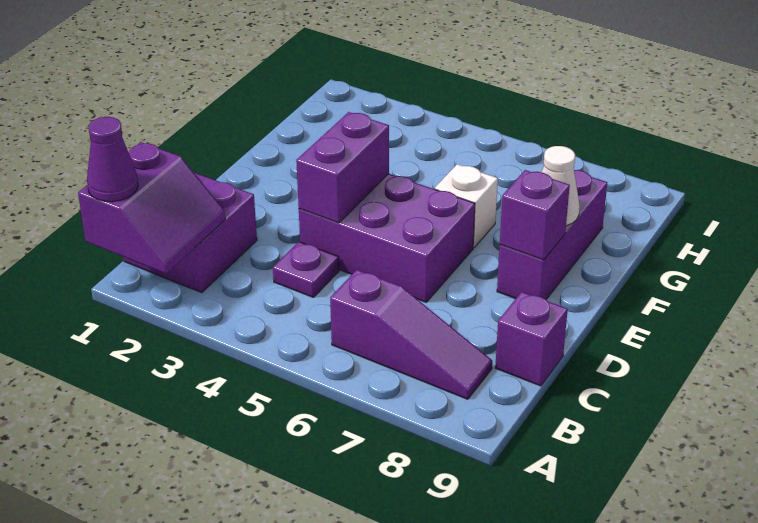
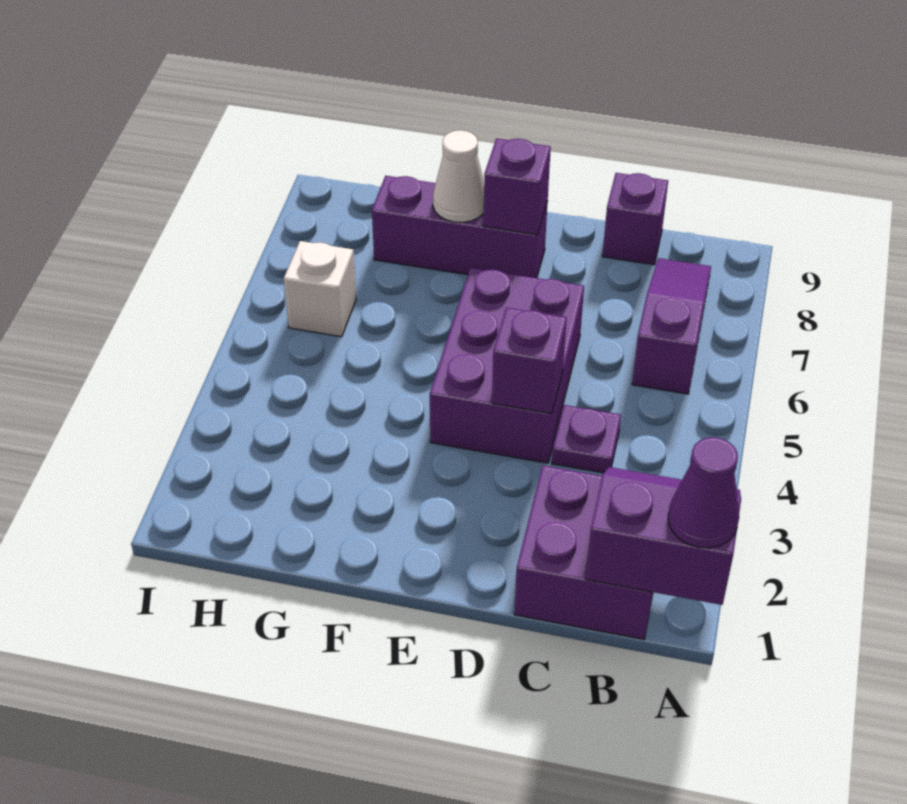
purple 1x2 brick [296,112,389,223] -> purple 1x1 brick [492,308,567,414]
white 1x1 brick [435,164,498,248] -> white 1x1 brick moved to [284,241,356,337]

